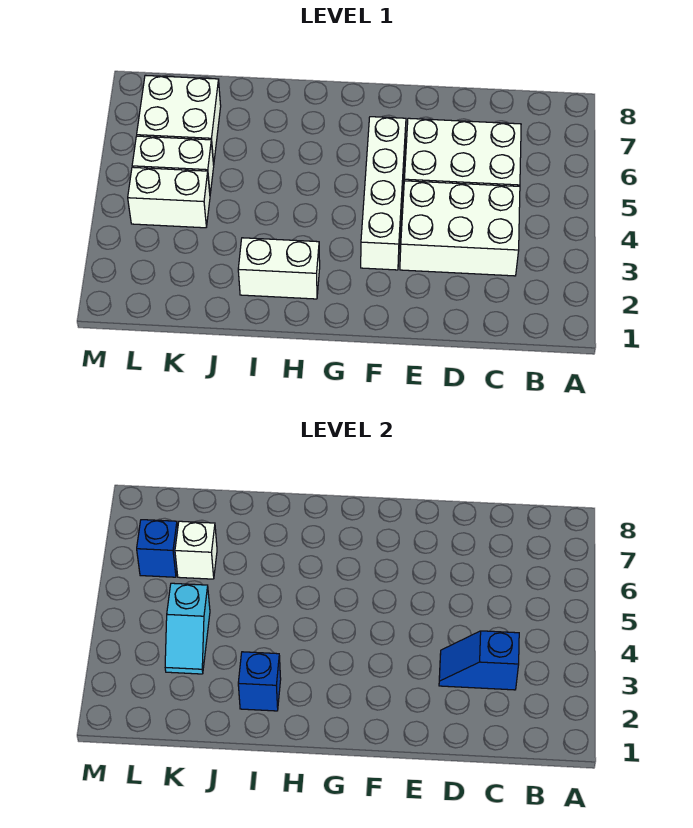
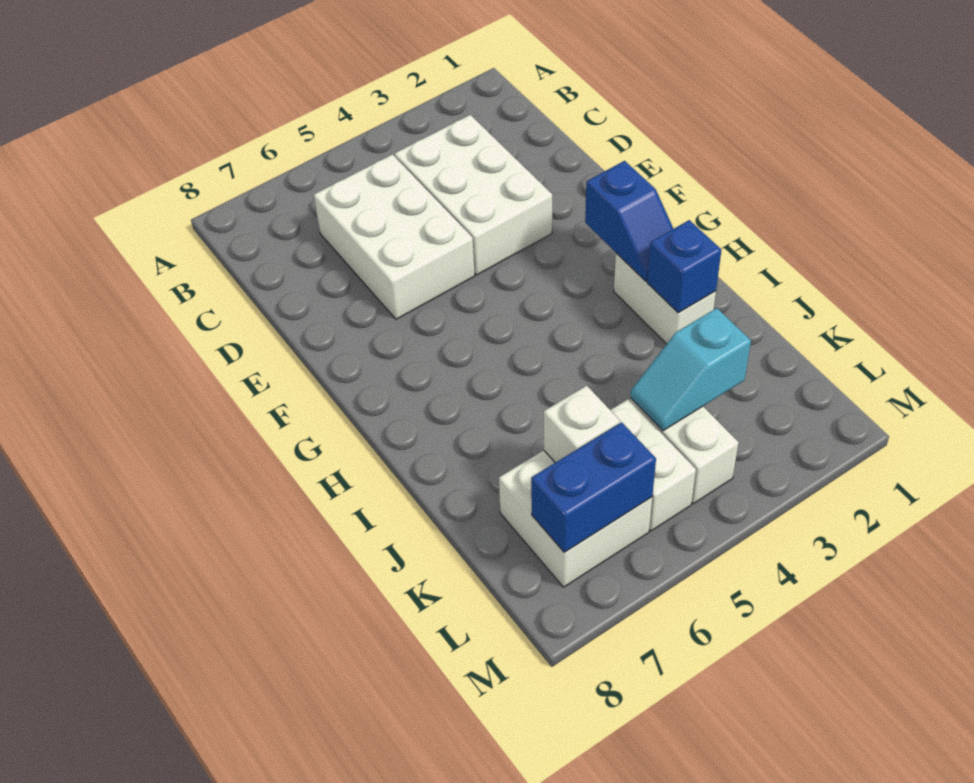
blue 1x2 slope [439,631,519,690] -> blue 1x2 slope moved to [585,161,673,281]
white 1x4 brick [361,117,406,270] -> none
cyan 1x2 slope [165,583,210,674] -> cyan 1x2 slope turned to [630,308,751,431]
blue 1x1 brick [137,520,178,577] -> blue 1x2 brick [531,422,656,552]

